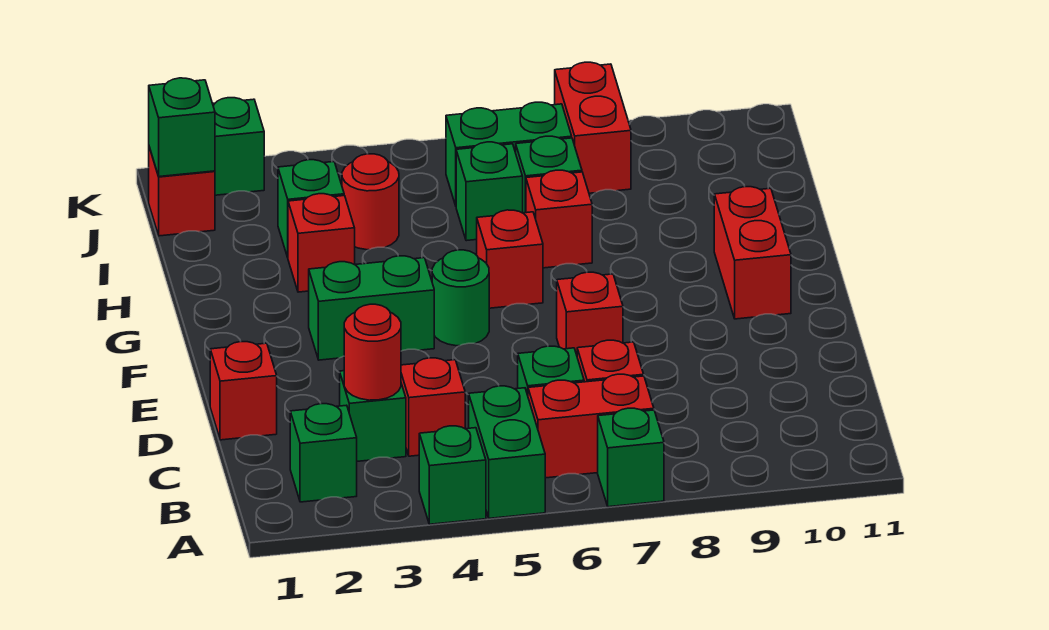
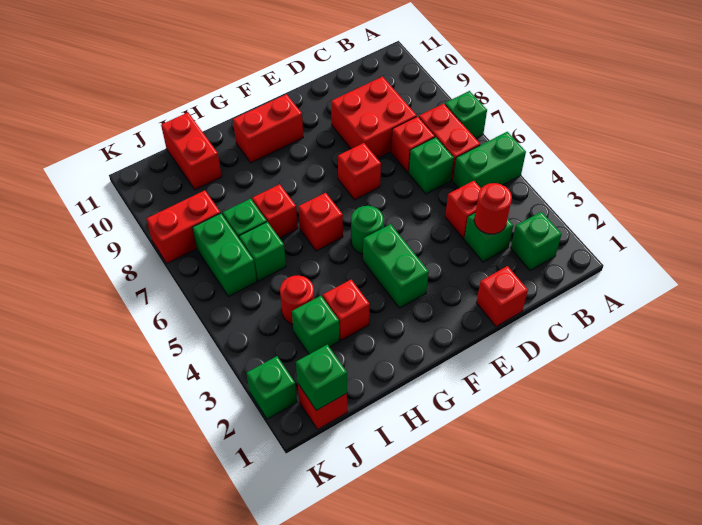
green 1x1 brick [419,426,486,524] -> none
none -> red 2x2 brick [331,77,417,158]
none -> red 1x2 brick [161,113,222,190]

